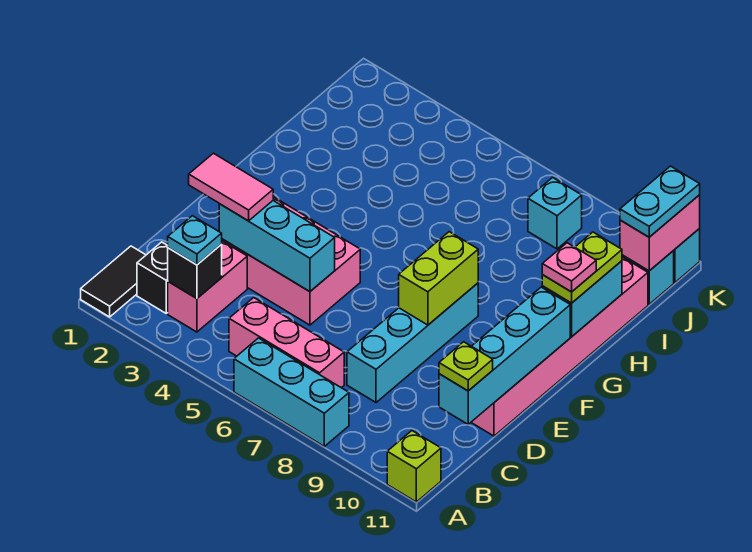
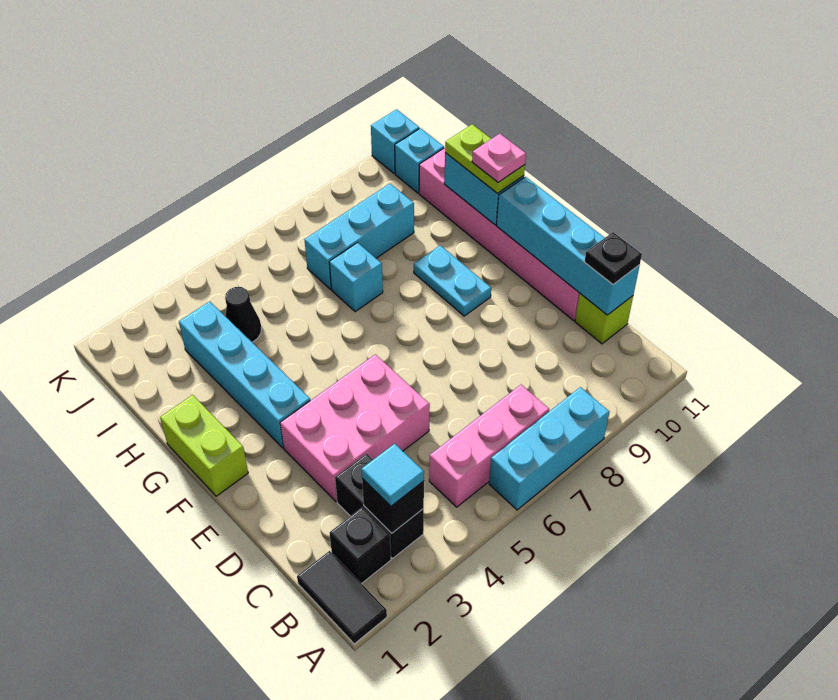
lime 1x1 brick [387,431,441,502] -> lime 1x1 brick moved to [575,294,633,344]
pink 1x2 brick [168,241,247,332] -> black 1x2 brick [335,454,424,558]
cyan 1x1 plate [168,216,222,265] -> cyan 1x1 tile [361,444,424,506]
cyan 1x4 brick [347,283,478,403] -> cyan 1x4 brick moved to [179,301,310,448]
lime 1x1 plate [439,342,493,391] -> black 1x1 plate [585,232,642,284]
pink 1x2 tile [189,153,273,221] -> none
cyan 1x3 brick [219,201,335,292] -> cyan 1x3 brick moved to [305,184,414,289]
lime 1x2 brick [399,232,478,325] -> lime 1x2 brick moved to [160,395,248,496]
none -> black 1x1 cone [225,287,261,342]
cyan 1x1 brick [528,177,582,249] -> cyan 1x1 brick moved to [329,243,383,312]
pink 1x2 brick [620,195,700,271] -> none
cyan 1x2 plate [620,166,700,237] -> cyan 1x2 plate moved to [414,245,491,316]

